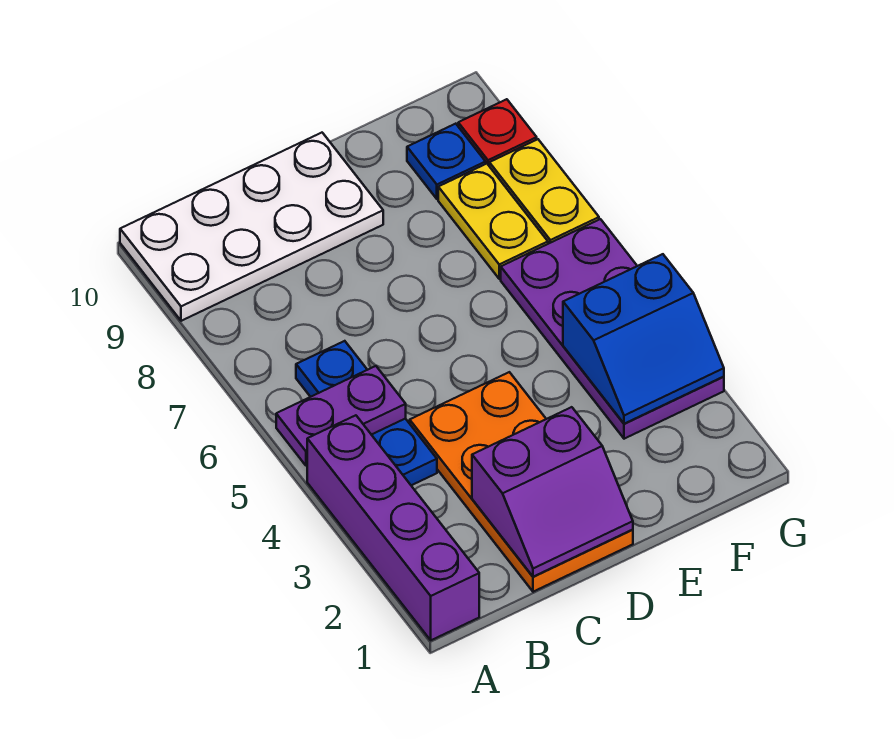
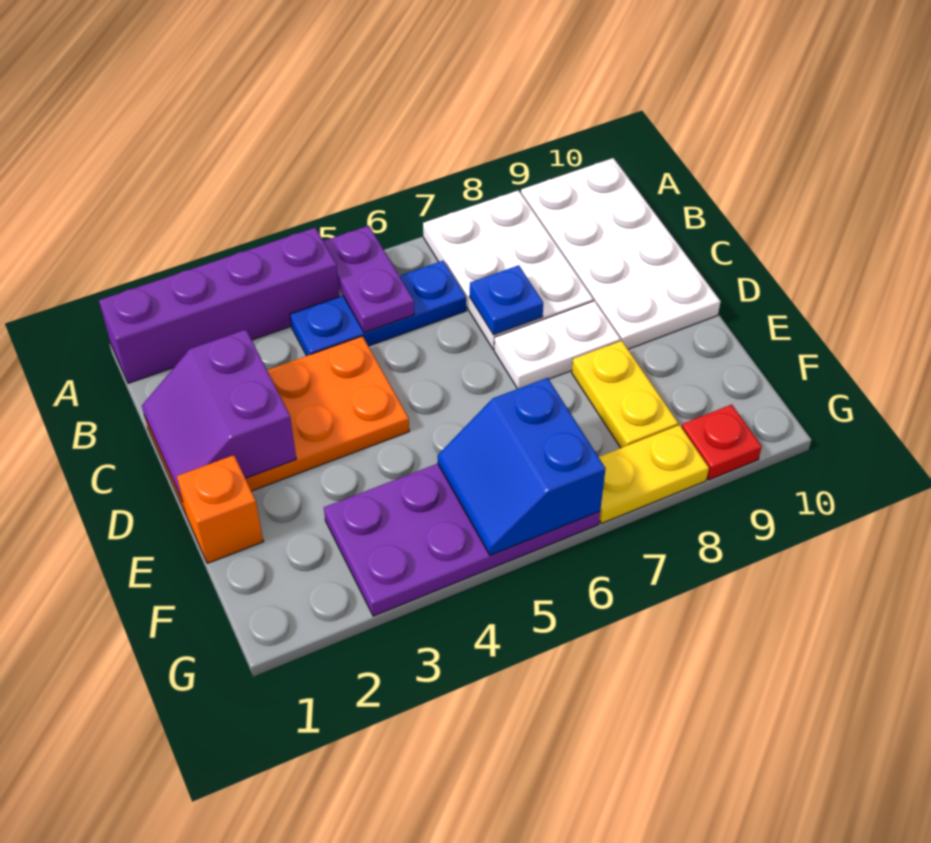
none -> white 2x3 plate [423,190,593,349]
none -> white 1x2 plate [494,301,620,389]
none -> orange 1x1 brick [177,455,263,563]
blue 2x2 slope [563,254,724,424] -> blue 2x2 slope moved to [437,378,606,555]
yellow 1x2 plate [438,164,548,279] -> yellow 1x2 plate turned to [572,341,678,448]
blue 1x1 plate [407,124,486,199] -> blue 1x1 plate moved to [470,265,543,335]

